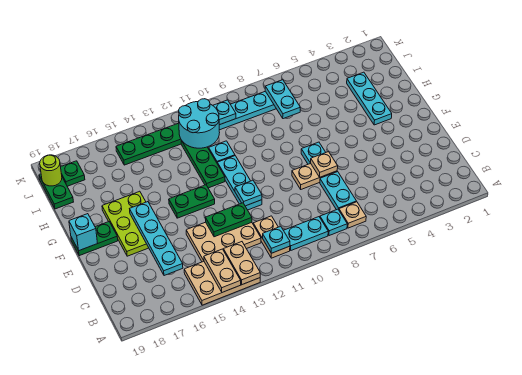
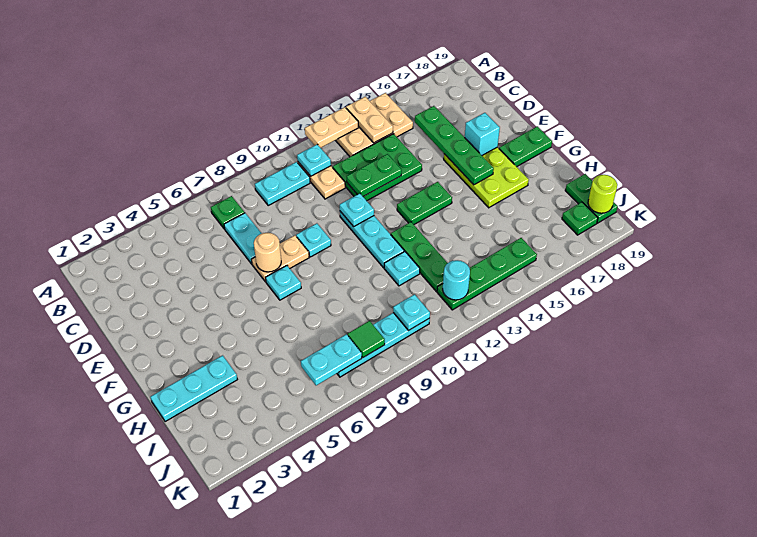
tan 1x2 plate [224,242,260,284] -> tan 1x2 plate turned to [305,107,358,148]
tan 1x1 plate [339,202,366,228] -> green 1x1 plate [211,196,245,229]
cyan 1x1 plate [320,209,347,236] -> cyan 1x1 plate moved to [296,223,331,257]
tan 2x3 plate [186,222,261,262] -> green 2x3 plate [333,134,422,201]
cyan 1x4 plate [130,202,183,276] -> green 1x4 plate [415,106,494,185]
tan 1x1 plate [311,152,338,177] -> tan 1x1 round brick [254,233,281,272]
cyan 1x1 brick [69,214,98,250] -> cyan 1x1 brick moved to [465,113,500,155]
cyan 1x3 plate [347,72,392,125] -> cyan 1x3 plate turned to [151,355,237,422]
cyan 1x2 plate [265,80,300,119] -> cyan 1x2 plate turned to [301,334,362,385]
cyan 2x2 round brick [179,99,220,148] -> cyan 1x1 round brick [443,260,470,300]
none -> green 1x1 tile [348,321,385,357]

